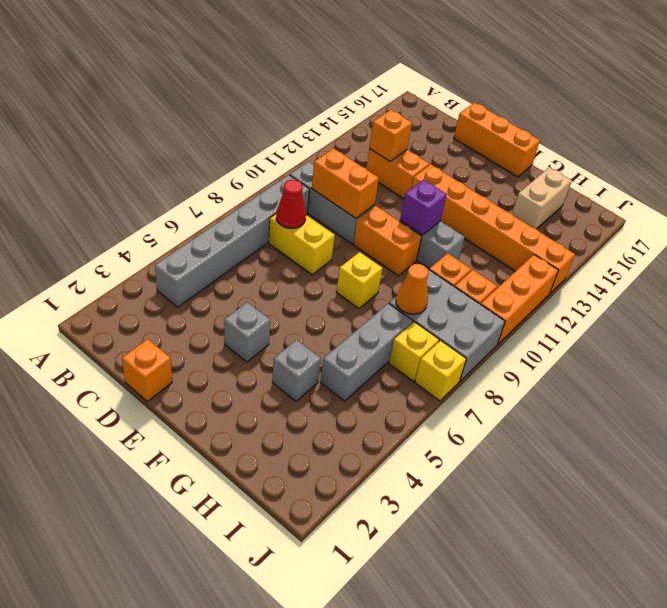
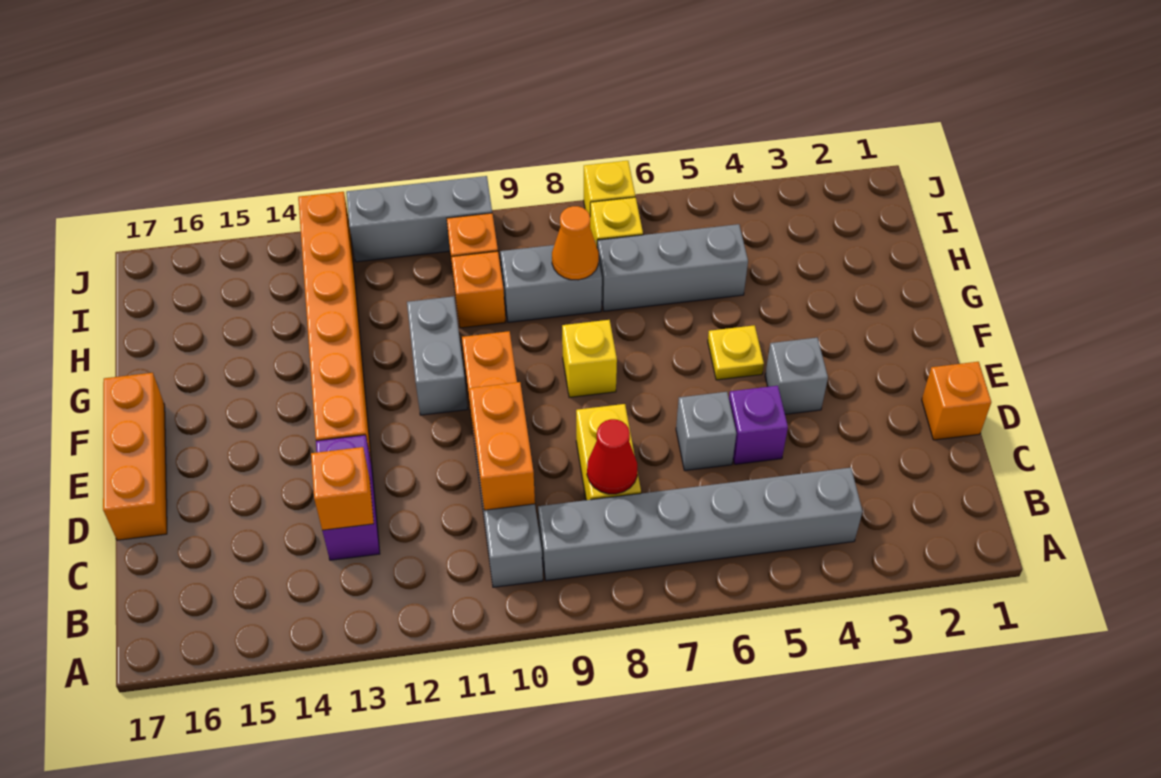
orange 1x2 brick [366,149,429,199] -> purple 1x2 brick [316,435,380,560]
none -> yellow 1x1 plate [708,325,764,380]
purple 1x1 brick [400,180,447,235] -> purple 1x1 brick moved to [729,386,788,464]
grey 1x1 brick [272,340,321,401] -> grey 1x1 brick moved to [676,392,736,471]
grey 2x3 brick [389,269,505,381] -> grey 1x2 brick [500,245,602,322]
tan 1x2 brick [512,167,572,229] -> none
orange 1x3 brick [481,255,558,344] -> grey 1x3 brick [346,176,492,262]

